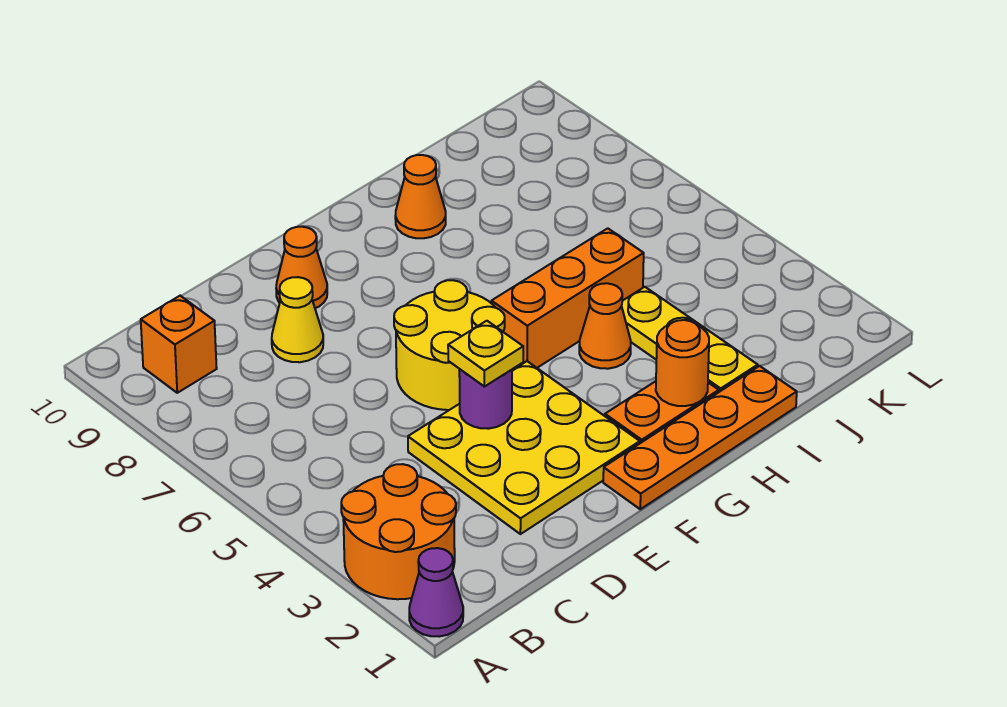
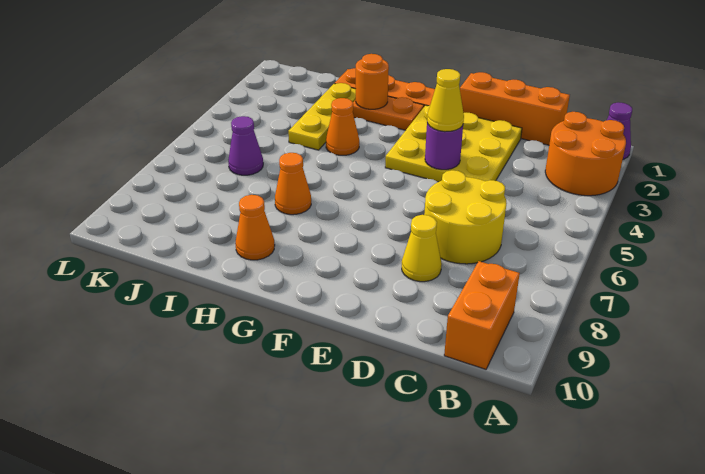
orange 1x1 brick [141,296,217,393] -> orange 1x2 brick [444,261,520,369]
yellow 1x1 plate [448,321,523,387] -> yellow 1x1 cone [427,69,464,132]
yellow 2x2 round brick [394,280,505,410] -> yellow 2x2 round brick moved to [424,170,507,264]
orange 1x1 cone [276,227,327,308] -> orange 1x1 cone moved to [275,153,311,215]
orange 1x3 brick [491,228,644,368] -> orange 1x3 brick moved to [460,72,570,145]
none -> purple 1x1 cone [228,116,263,175]

